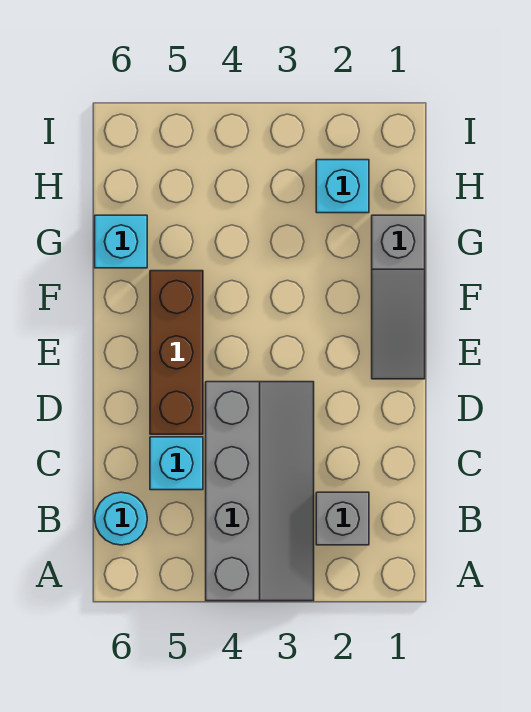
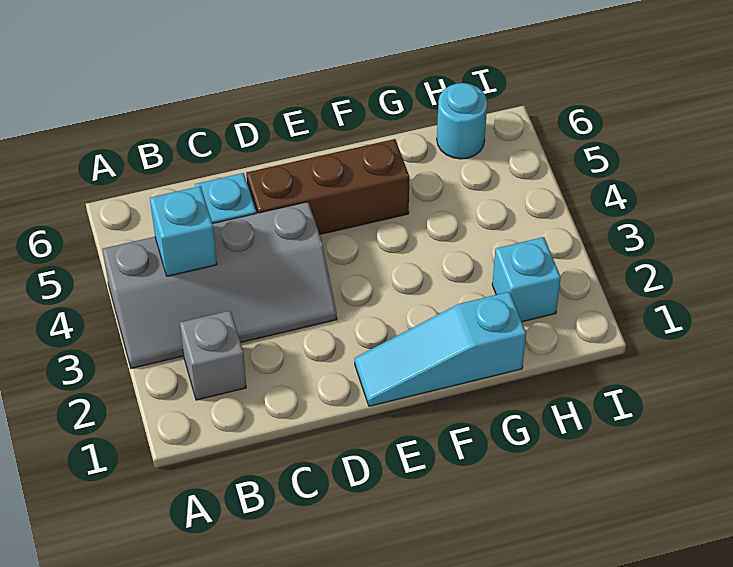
cyan 1x1 round brick [95,492,147,545] -> cyan 1x1 round brick moved to [437,83,487,159]
grey 1x3 slope [372,215,425,379] -> cyan 1x3 slope [355,292,526,406]
cyan 1x1 brick [95,215,147,268] -> cyan 1x1 brick moved to [150,186,217,276]

